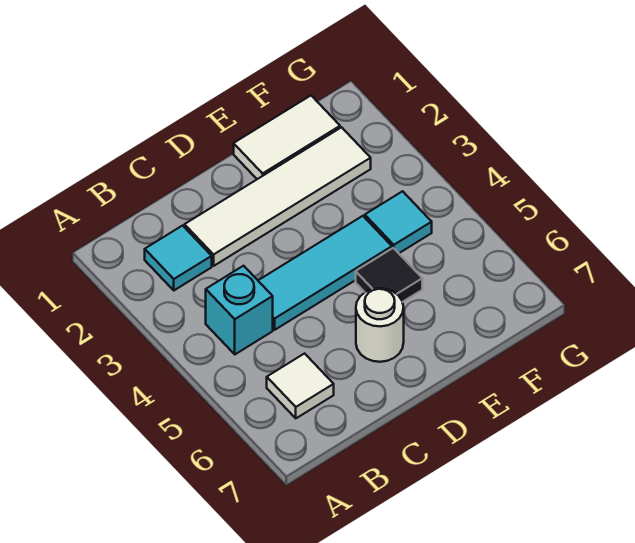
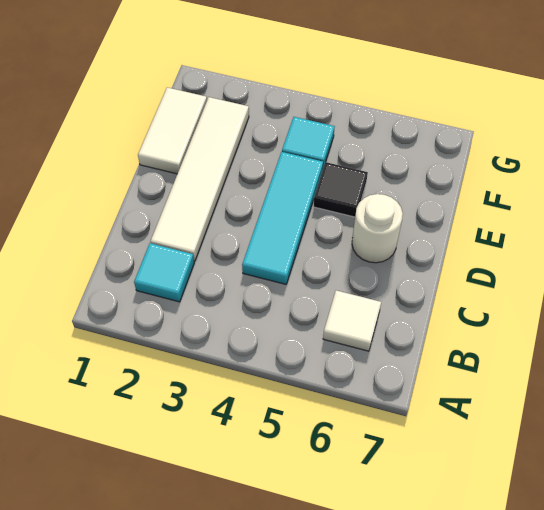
cyan 1x1 brick [206,266,273,354] -> none

